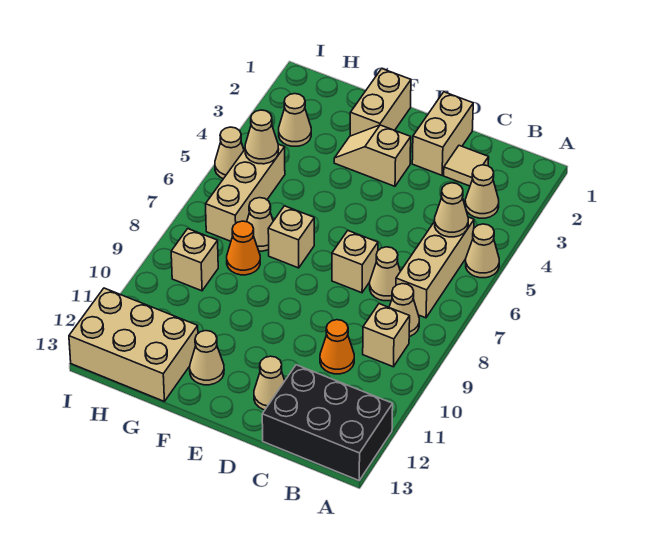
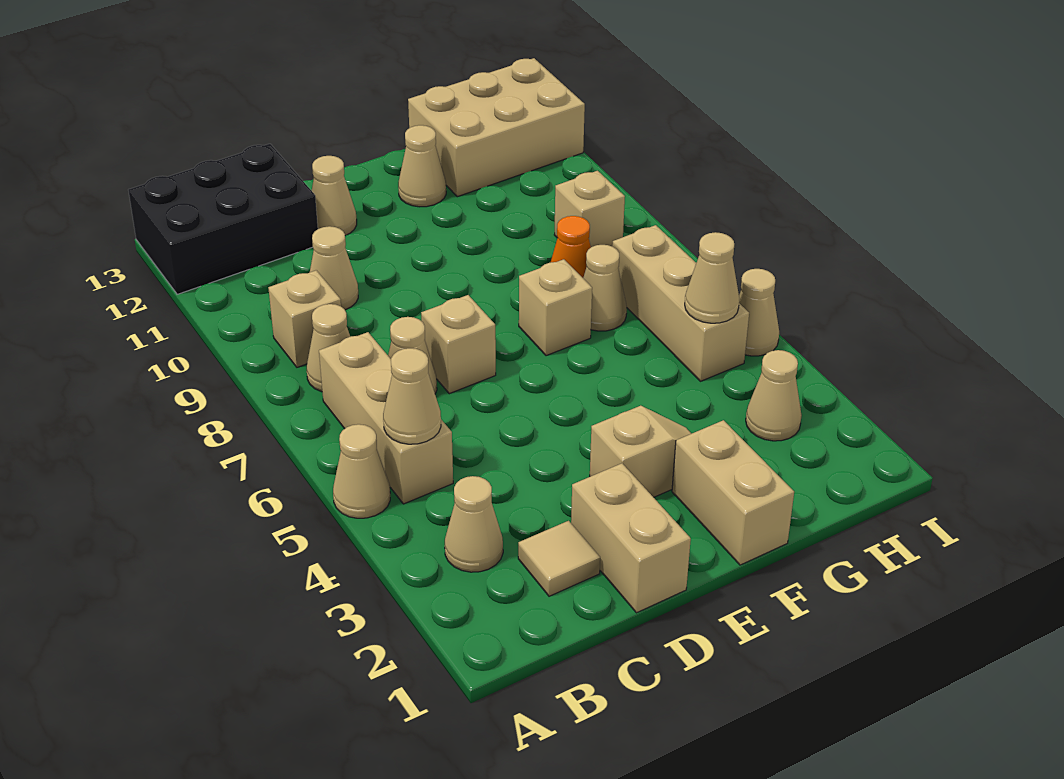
orange 1x1 cone [320,320,354,374] -> tan 1x1 cone [310,226,358,310]

